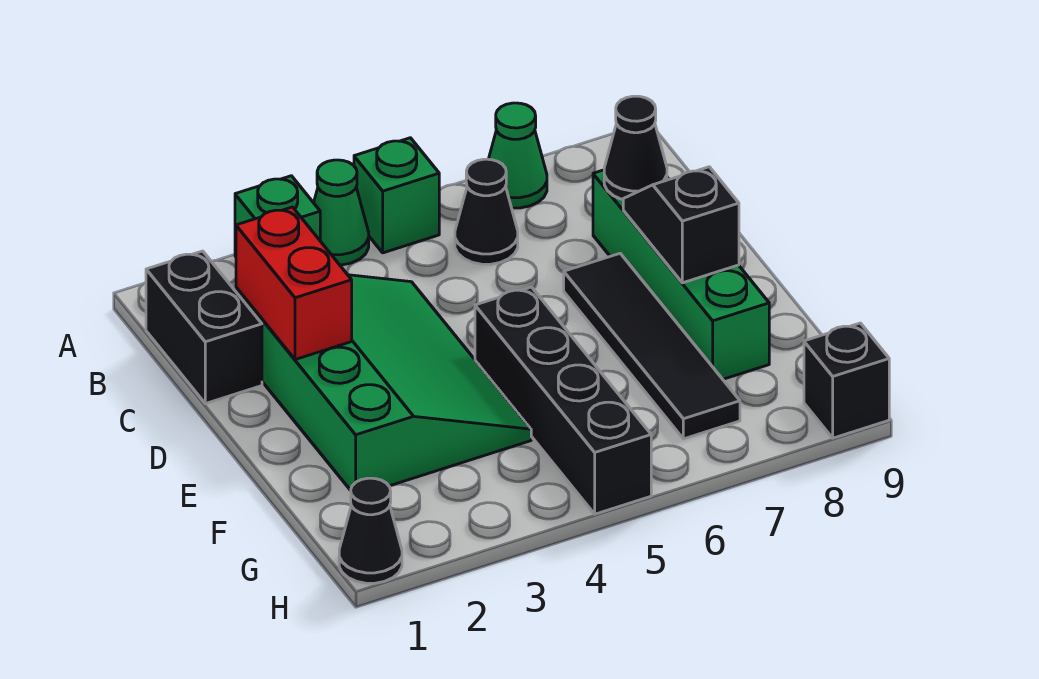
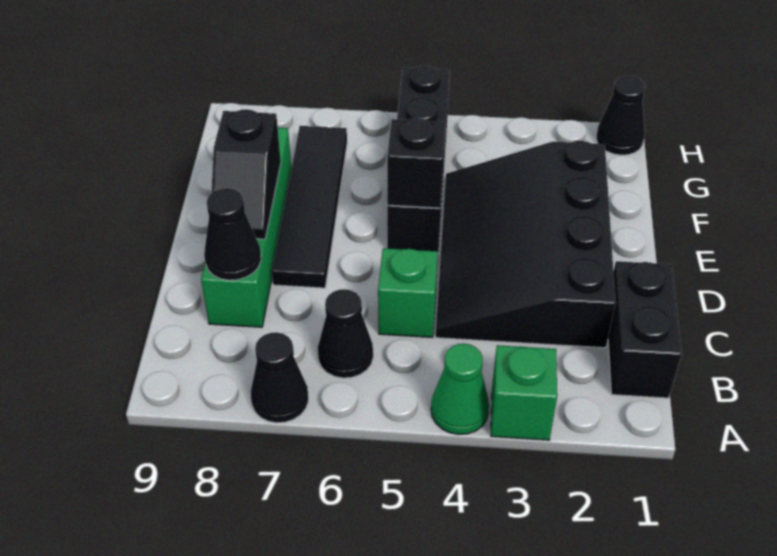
green 1x1 brick [354,138,439,253] -> green 1x1 brick moved to [378,248,438,337]
green 1x1 cone [489,103,547,208] -> black 1x1 cone [251,332,308,423]
green 3x4 slope [236,275,531,490] -> black 3x4 slope [436,141,616,348]
red 1x2 brick [236,207,352,360] -> none
black 1x1 brick [804,323,889,438] -> black 1x1 brick moved to [387,118,445,208]

